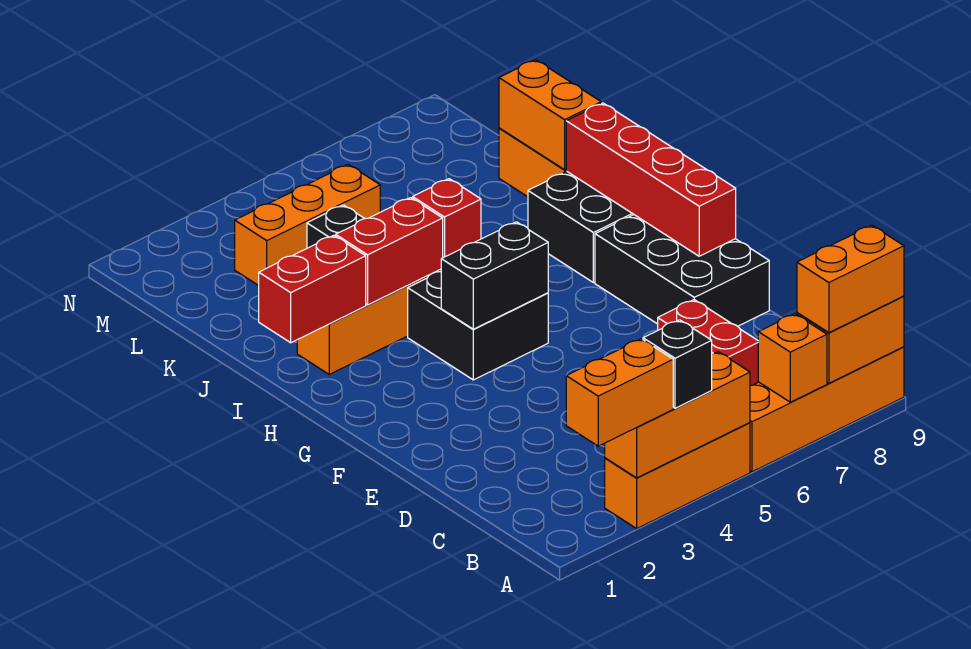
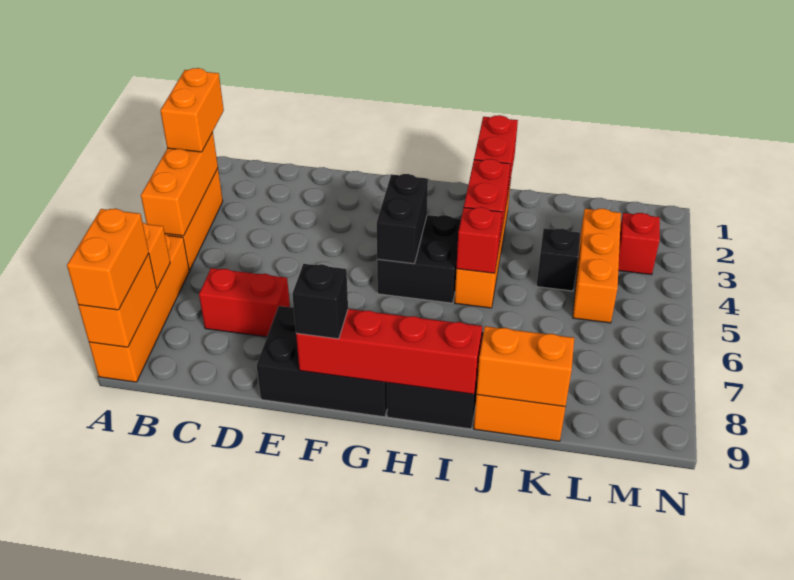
black 1x1 brick [643,320,712,408] -> black 1x1 brick moved to [292,264,348,339]
none -> red 1x1 brick [618,213,660,275]

